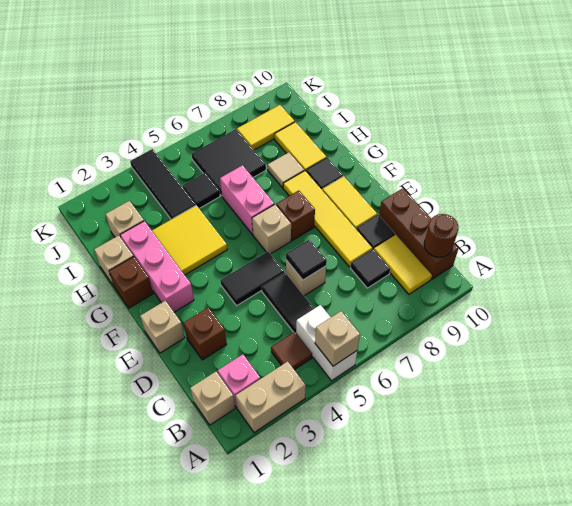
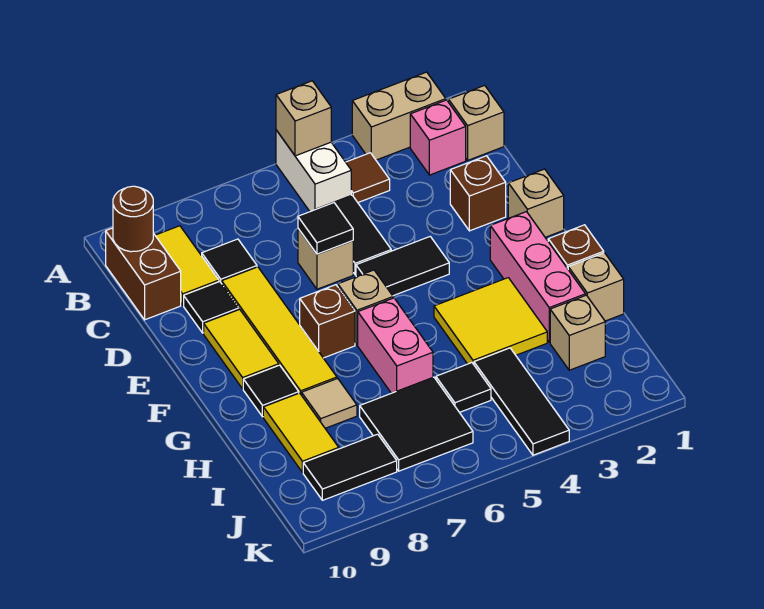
brown 1x3 brick [379,188,458,279] -> brown 1x2 brick [106,228,181,320]
yellow 1x2 tile [237,105,295,150] -> black 1x2 tile [303,434,397,500]

